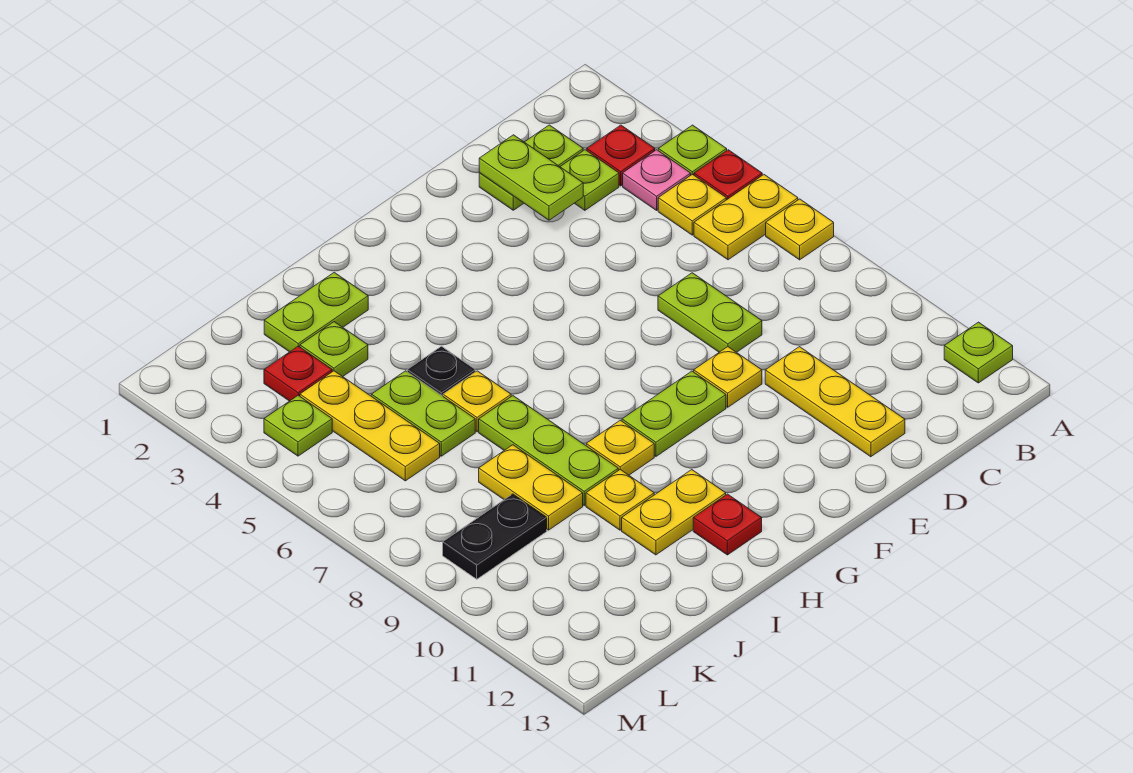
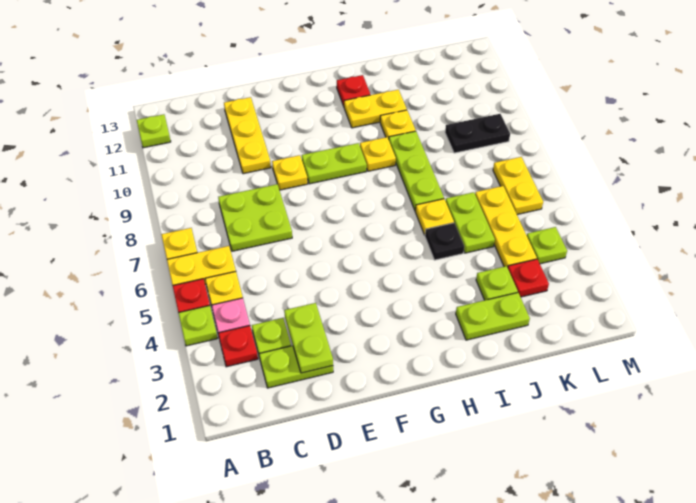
lime 1x2 plate [658,273,762,352] -> lime 2x2 plate [218,184,292,251]
yellow 1x2 plate [479,445,583,530] -> yellow 1x2 plate moved to [493,157,543,215]

